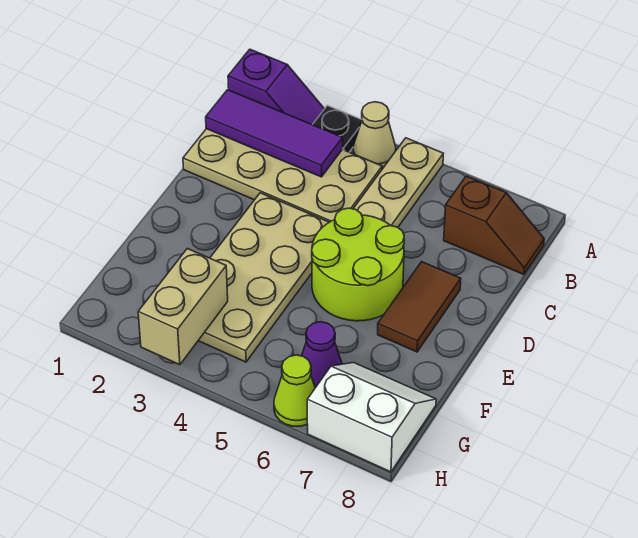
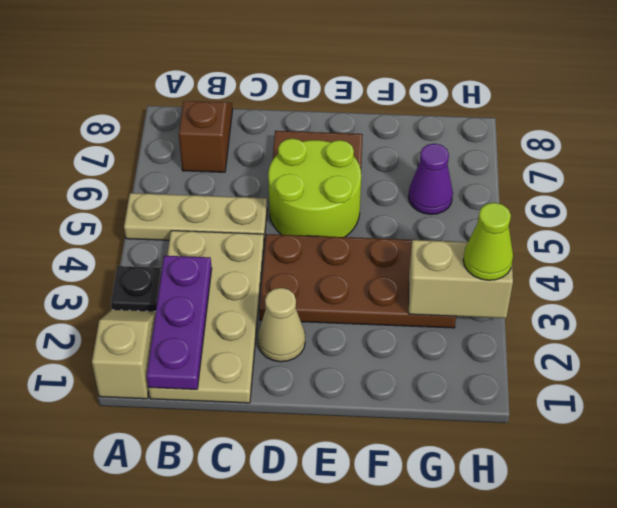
purple 1x2 slope [228,49,324,125] -> tan 1x2 slope [92,310,156,399]
tan 1x1 cone [353,102,396,169] -> tan 1x1 cone moved to [258,288,305,362]
purple 1x3 tile [206,90,343,177] -> purple 1x3 plate [147,256,212,389]
tan 2x4 plate [198,193,329,362] -> brown 2x4 plate [259,234,456,328]
white 2x2 slope [307,363,436,472] -> none
lime 1x1 cone [274,355,315,426] -> lime 1x1 cone moved to [463,203,513,280]

